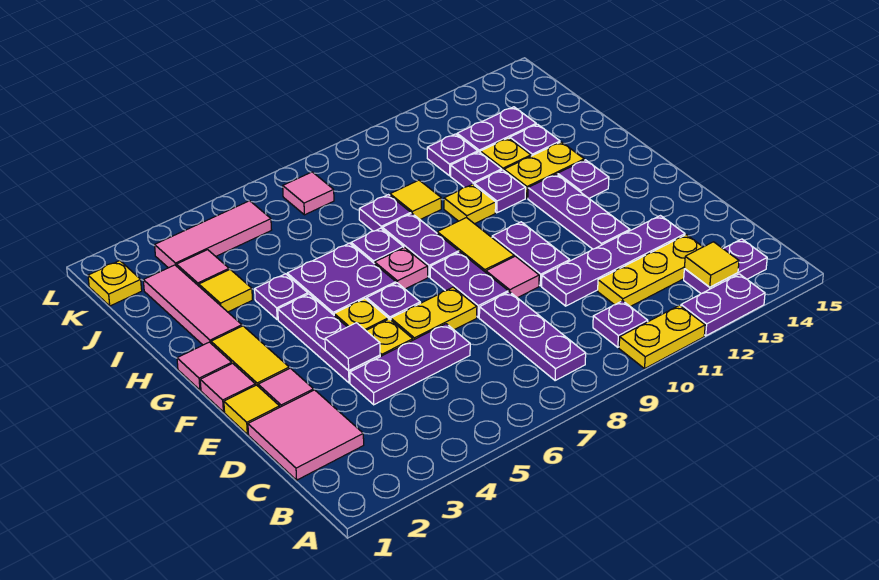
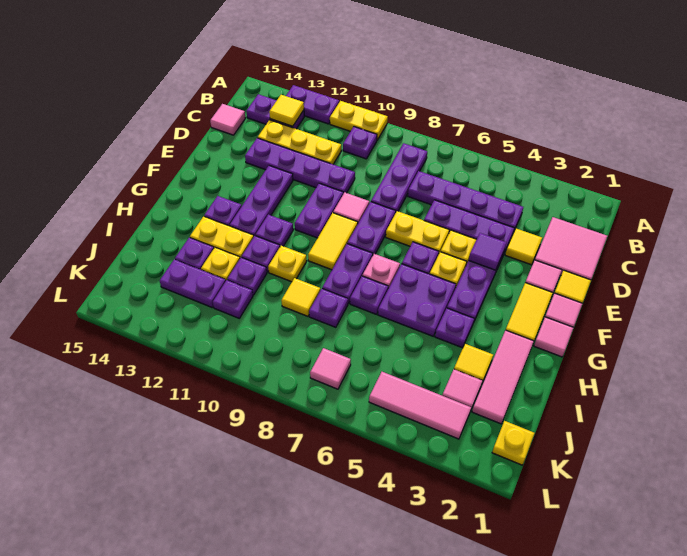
none -> purple 1x4 plate [408,171,523,231]
none -> pink 1x1 tile [210,104,245,135]
none -> yellow 1x1 tile [505,229,542,265]
none -> purple 1x1 plate [255,215,293,246]

